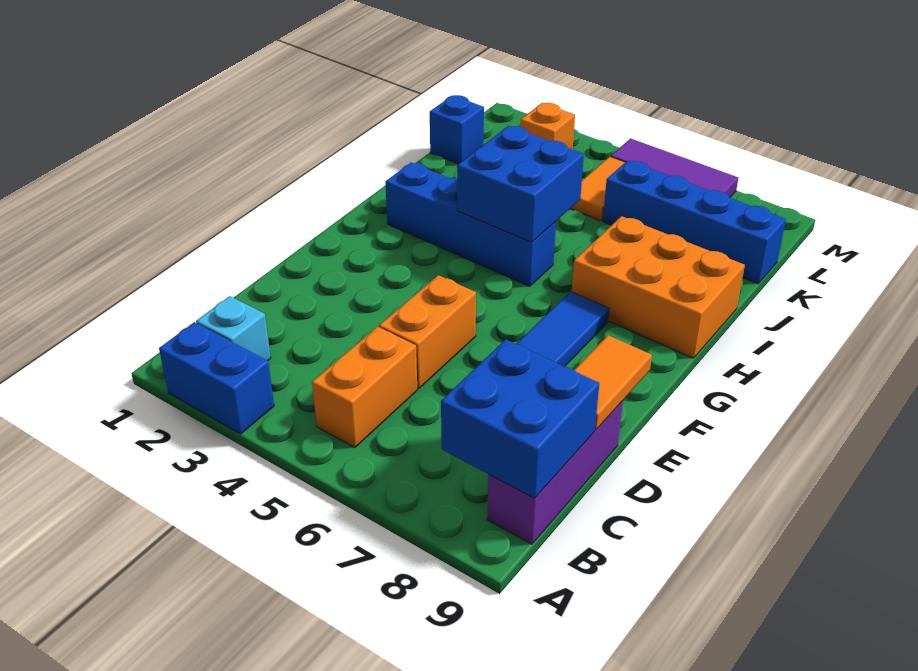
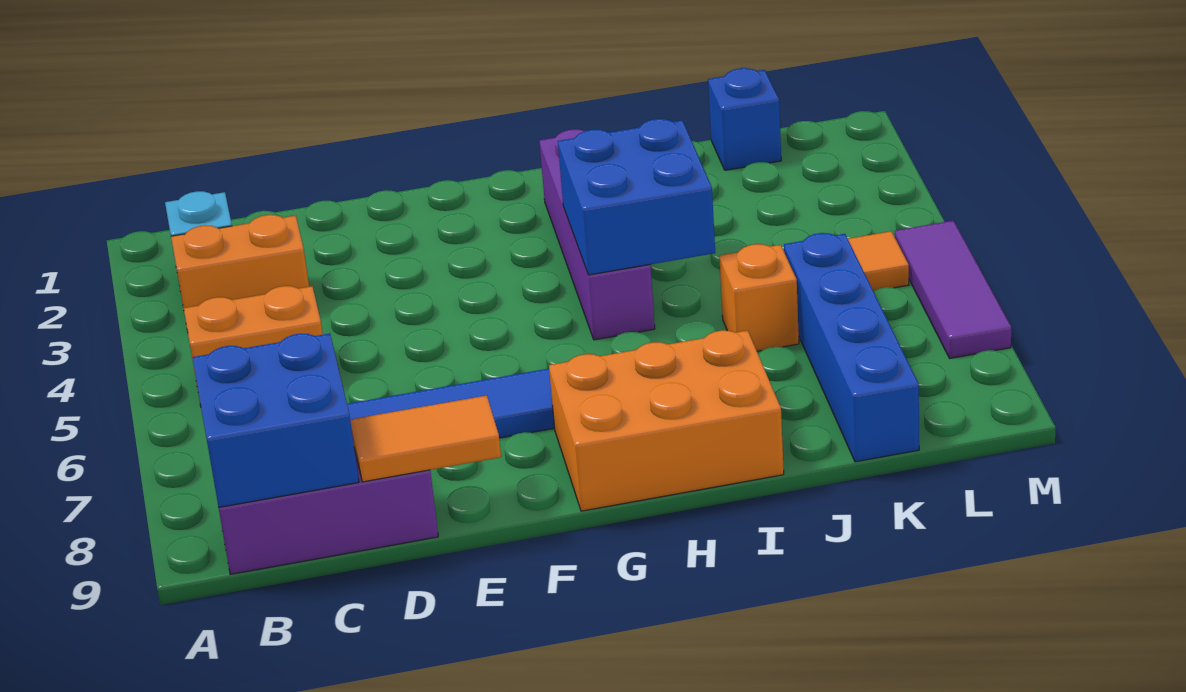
blue 1x2 brick [159,322,274,434] -> none
orange 1x2 brick [379,275,476,389] -> orange 1x2 brick moved to [171,215,309,308]
blue 1x4 brick [385,163,556,286] -> purple 1x4 brick [539,129,655,340]
orange 2x3 brick [572,216,745,358] -> orange 2x3 brick turned to [549,330,784,511]
orange 1x1 brick [520,103,575,149] -> orange 1x1 brick moved to [719,244,799,351]

